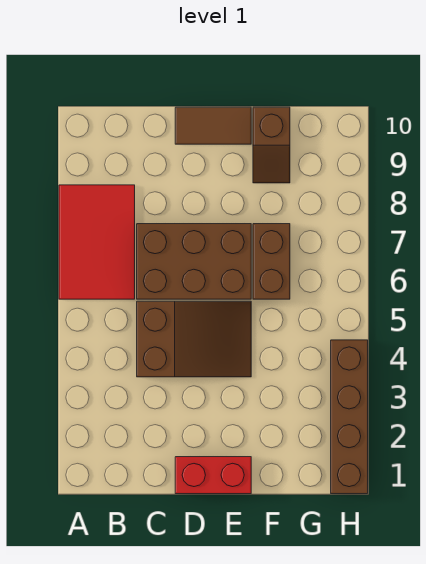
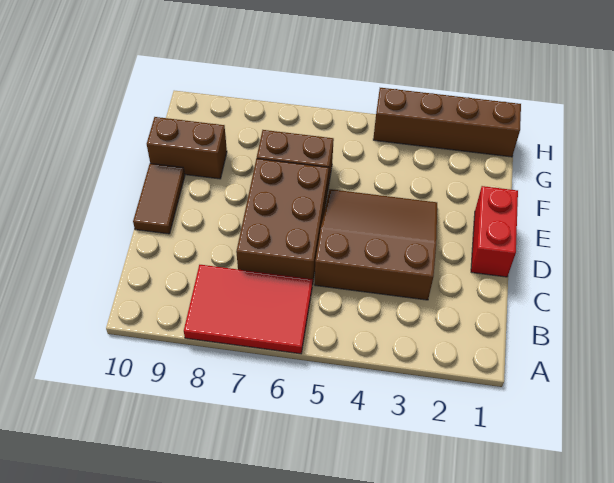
brown 2x3 slope [137,301,251,377] -> brown 3x3 slope [315,189,437,300]
brown 1x2 slope [253,107,290,183] -> brown 1x2 brick [147,117,227,179]

